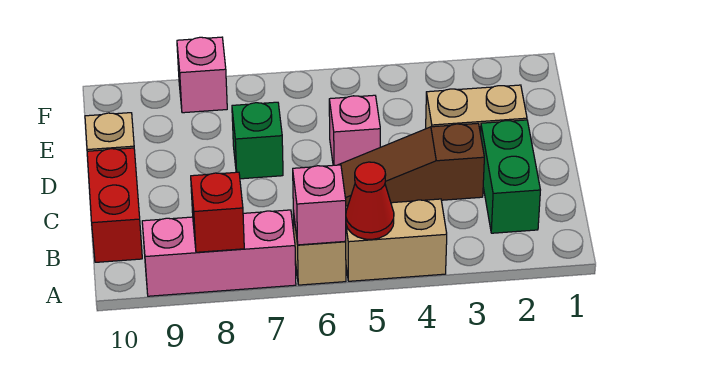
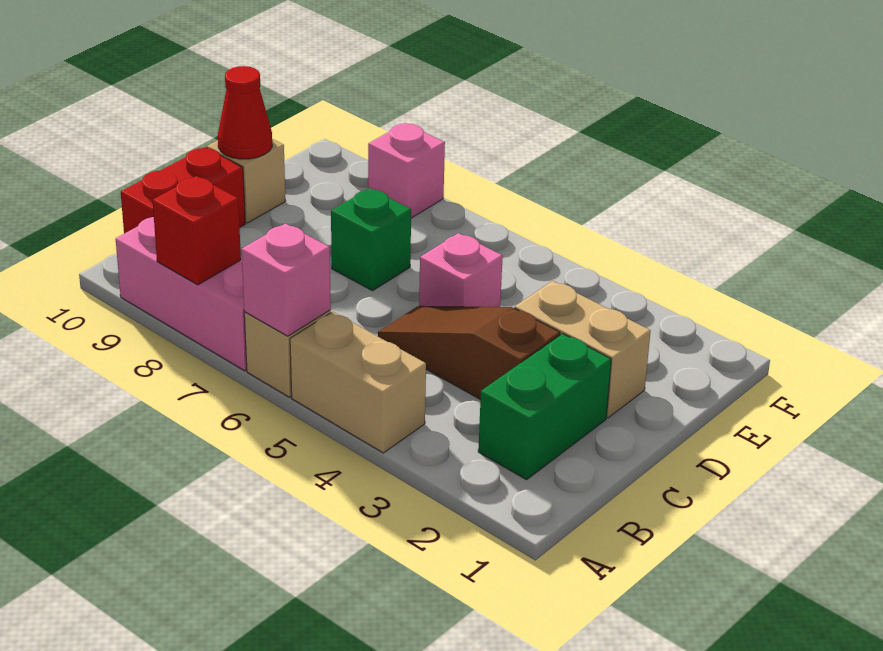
red 1x1 cone [346,162,394,239] -> red 1x1 cone moved to [218,66,272,159]

